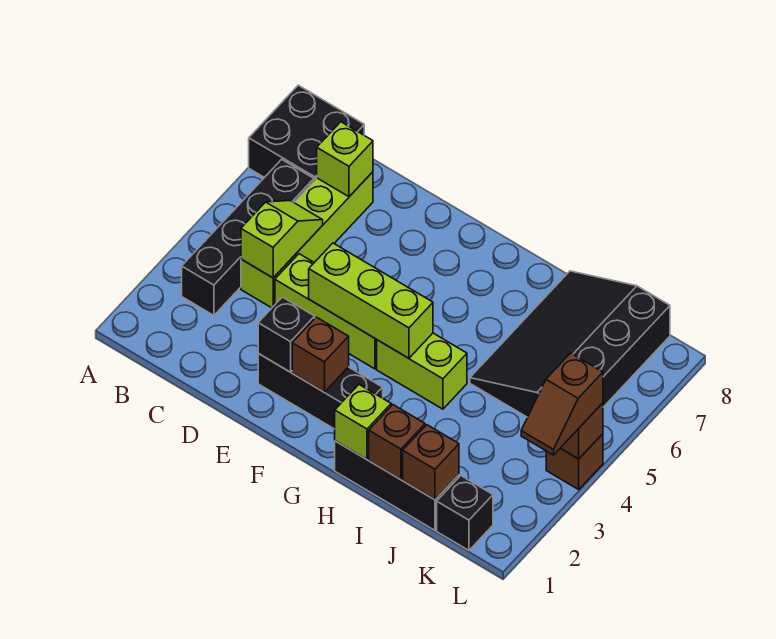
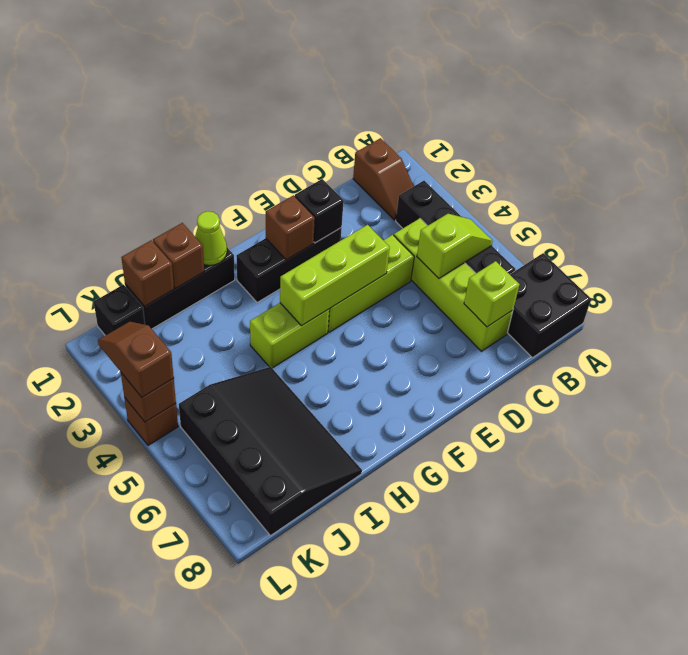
none -> brown 1x2 slope [353,138,414,220]
lime 1x2 slope [241,201,323,278] -> lime 1x2 slope turned to [417,214,493,278]
lime 1x1 brick [335,385,391,459] -> lime 1x1 cone [195,211,227,265]

